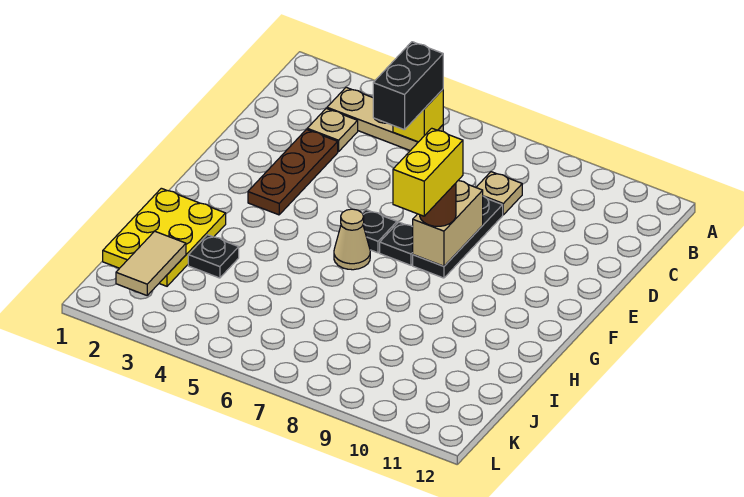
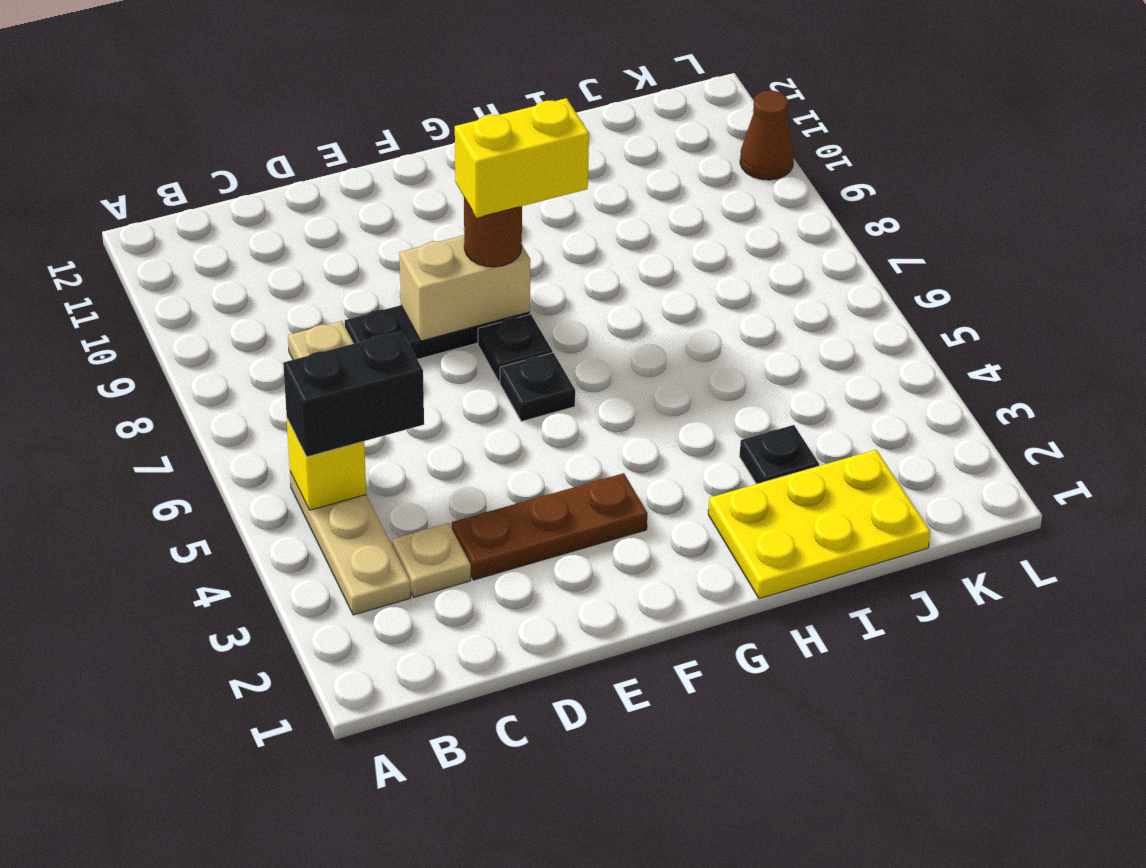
tan 1x1 cone [334,209,370,270] -> none
tan 1x2 tile [116,231,186,295] -> none
none -> brown 1x1 cone [740,91,794,180]

